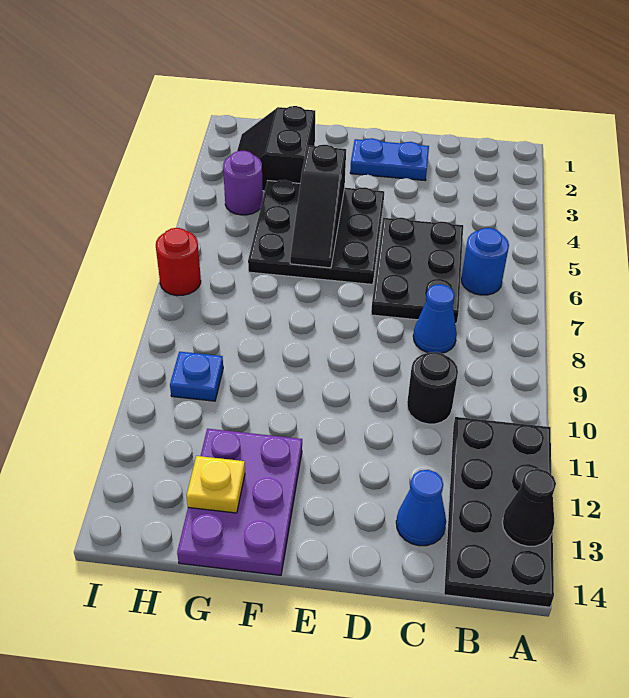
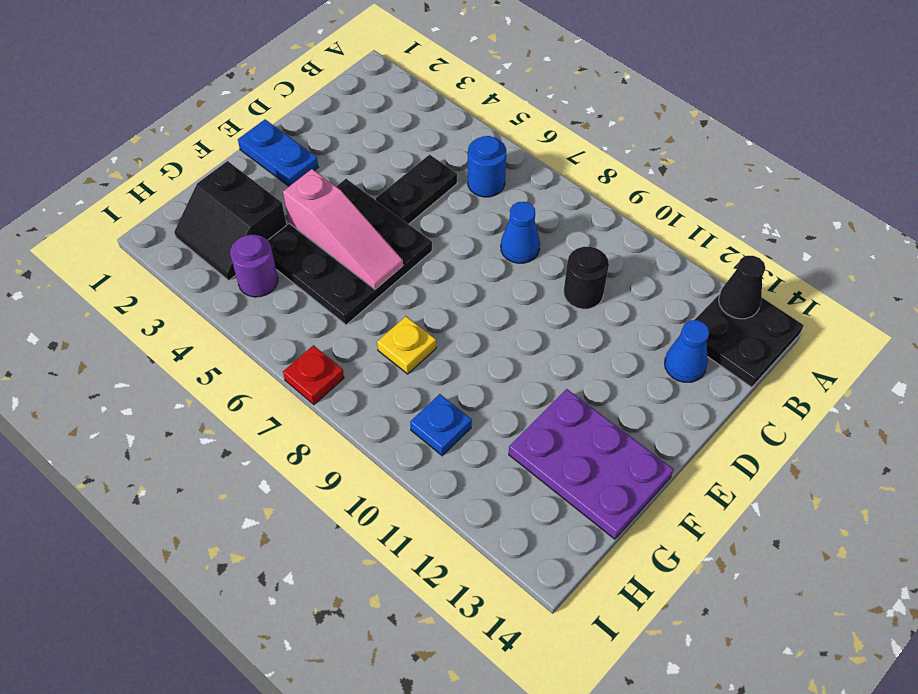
black 2x4 plate [444,417,554,607] -> black 2x2 plate [695,294,804,387]
black 2x3 plate [371,218,463,324] -> black 1x2 plate [376,155,457,224]
blue 1x2 plate [350,138,429,180] -> blue 1x2 plate turned to [238,120,318,186]
black 1x3 slope [290,145,346,268] -> pink 1x3 slope [283,169,403,289]
yellow 1x1 plate [187,456,245,513] -> yellow 1x1 plate moved to [377,316,436,374]
red 1x1 round brick [156,228,201,296] -> red 1x1 plate [283,345,344,405]

